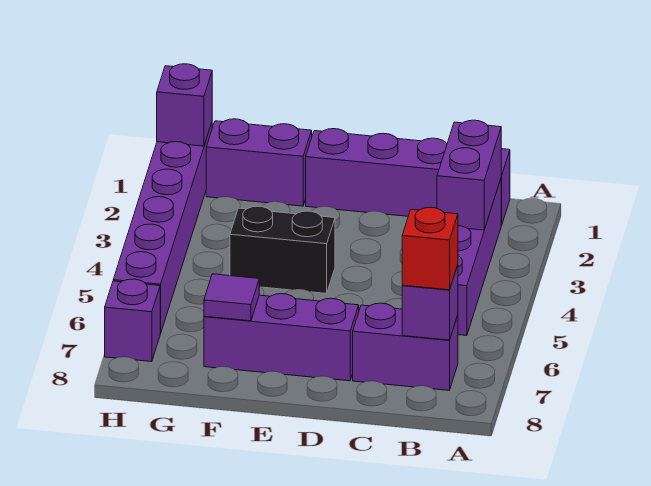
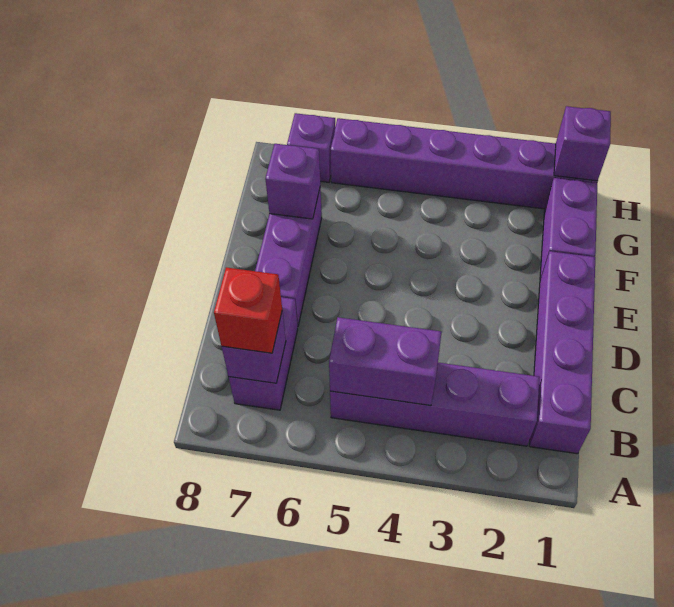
purple 1x2 brick [437,120,501,230] -> purple 1x2 brick moved to [329,317,442,406]
black 1x2 brick [230,206,335,294] -> none
purple 1x1 tile [204,274,259,321] -> purple 1x1 brick [265,144,320,219]

